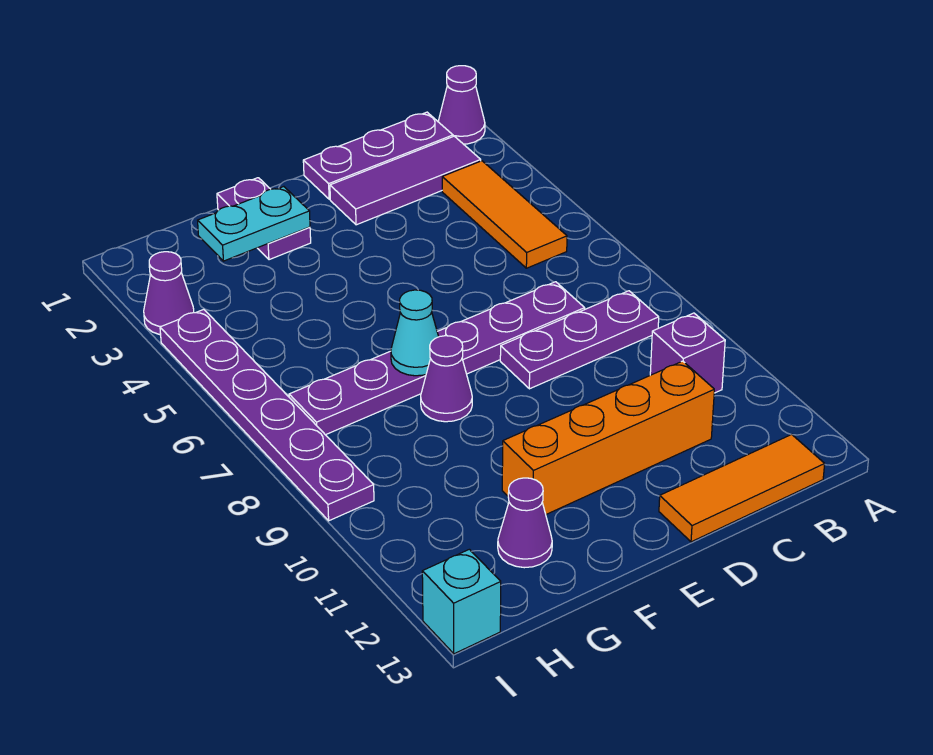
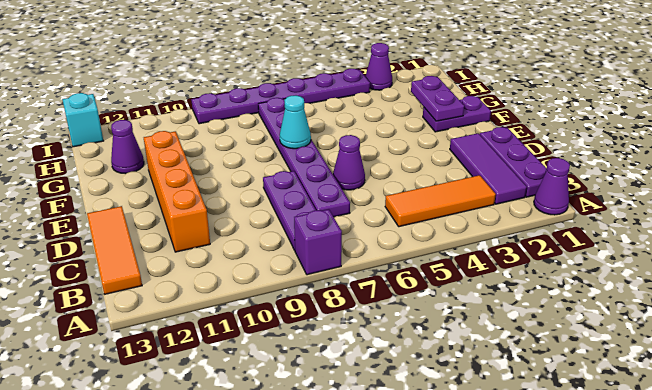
purple 1x1 brick [650,313,725,393] -> purple 1x1 brick moved to [294,209,342,275]
cyan 1x2 plate [198,187,310,261] -> purple 1x2 plate [411,76,464,121]
purple 1x1 cone [421,336,472,422] -> purple 1x1 cone moved to [333,135,365,190]

